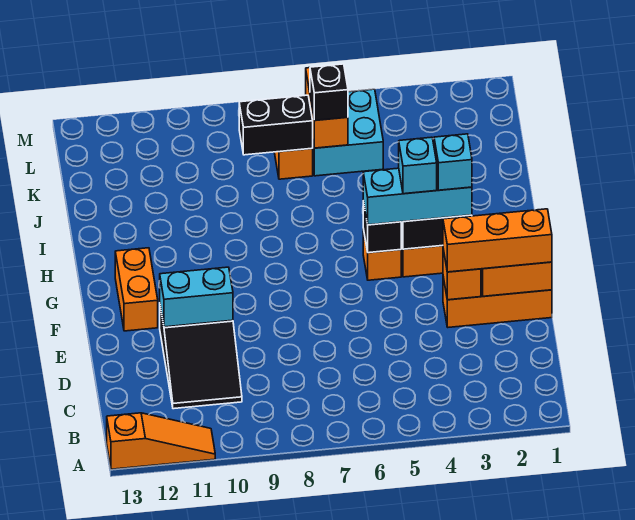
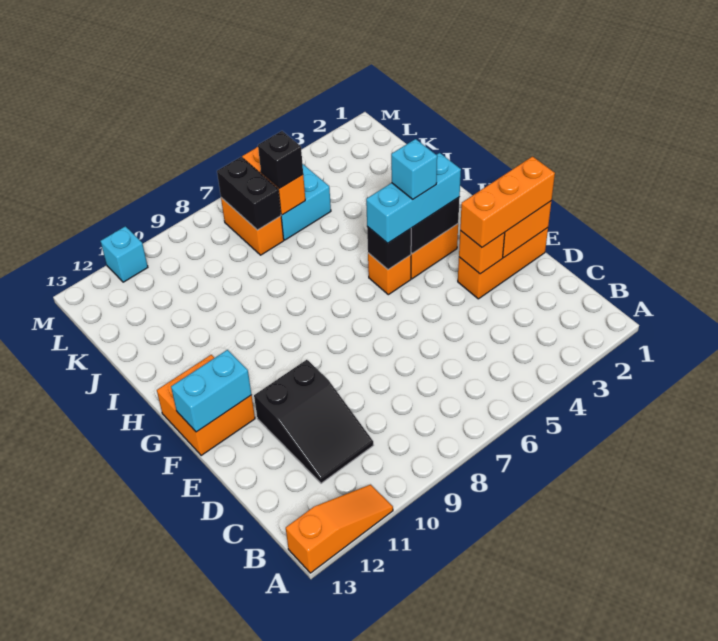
cyan 1x2 brick [160,267,233,327] -> cyan 1x2 brick moved to [171,350,251,432]
orange 1x2 brick [115,248,158,331] -> orange 2x2 brick [157,355,255,456]
cyan 1x1 brick [434,134,472,190] -> cyan 1x1 brick moved to [101,226,148,282]
black 1x2 brick [239,95,313,155] -> black 1x2 brick turned to [217,157,281,230]

